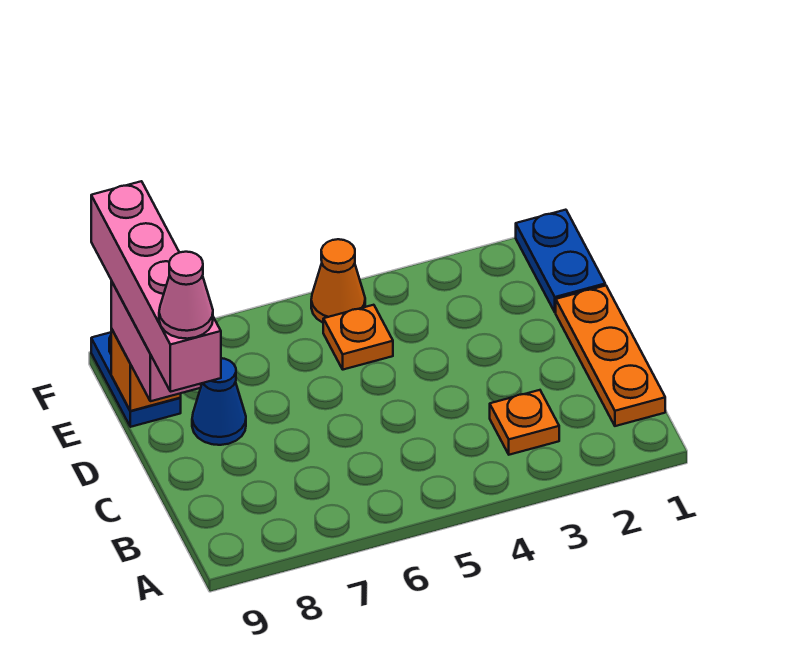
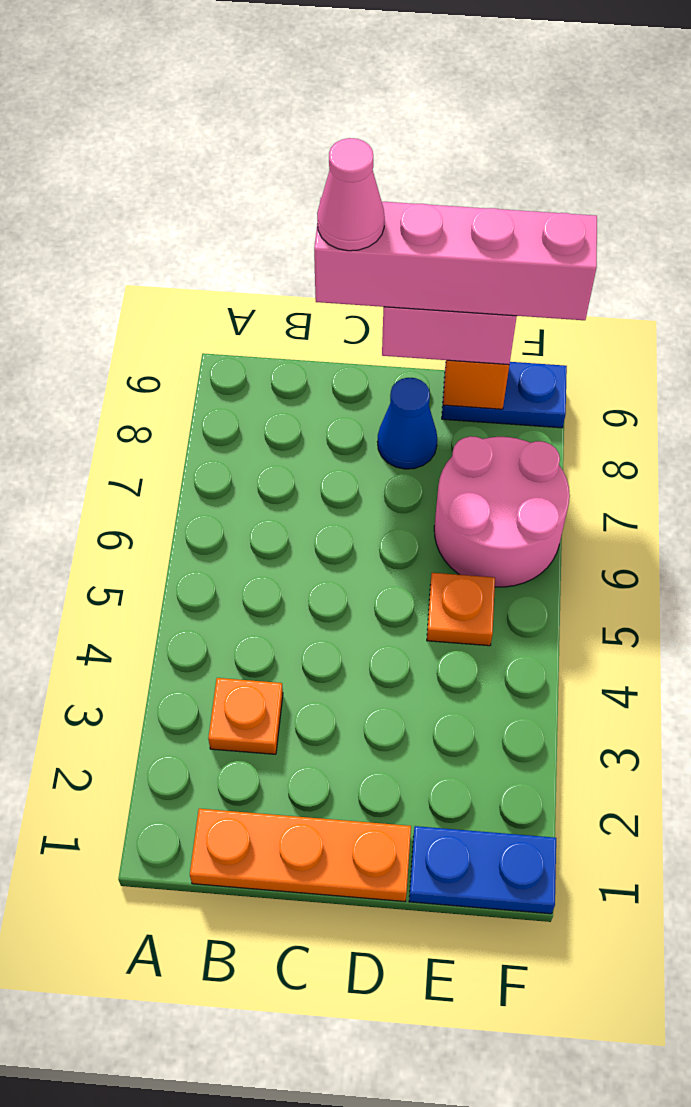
none -> pink 2x2 round brick [434,436,570,587]
orange 1x1 cone [311,239,365,323] -> none

